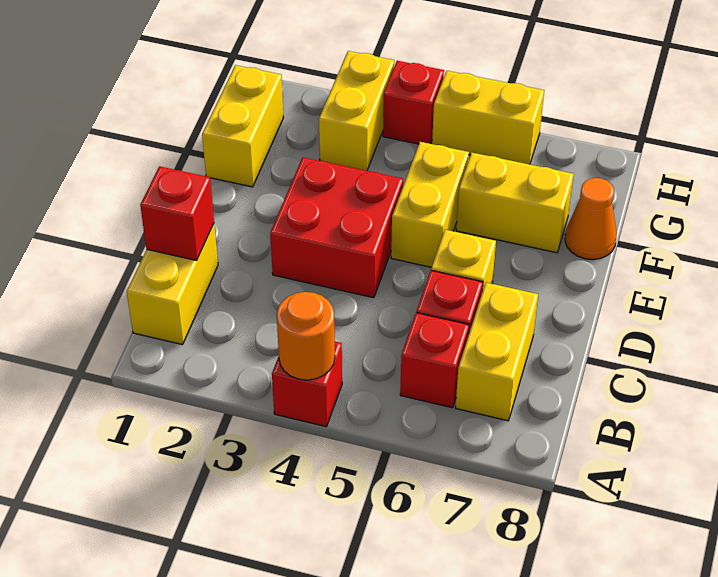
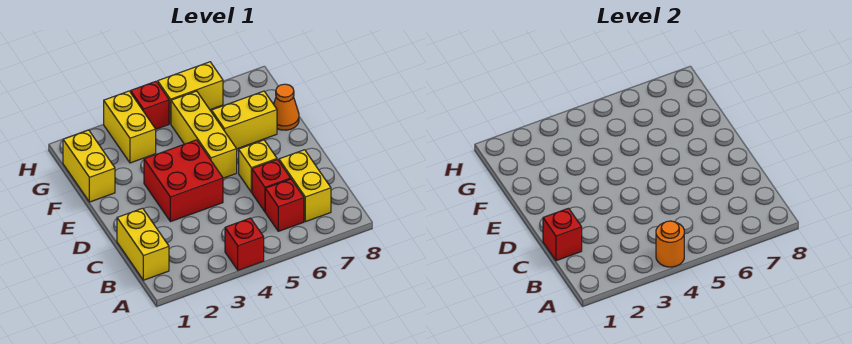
yellow 1x2 brick [391,142,469,267] -> yellow 1x3 brick [171,91,237,178]

